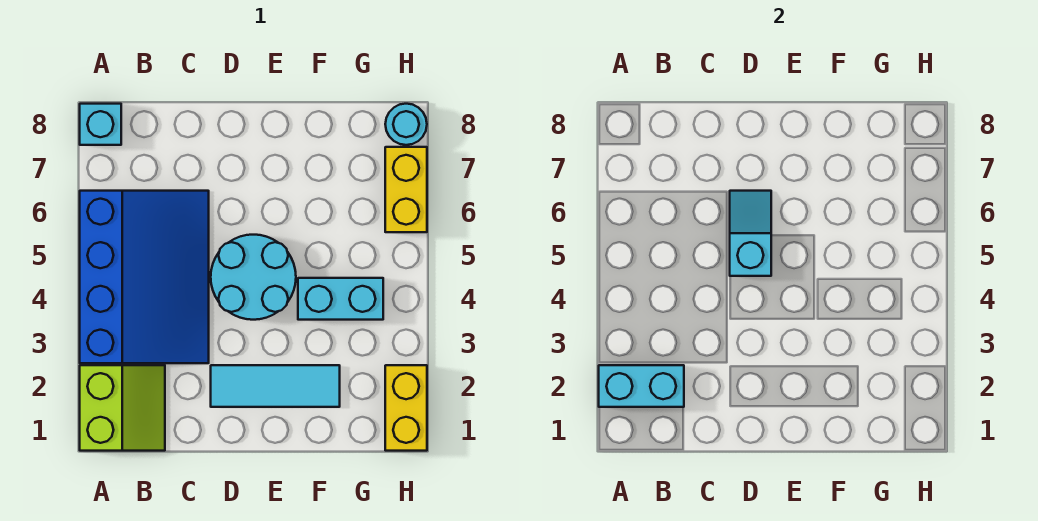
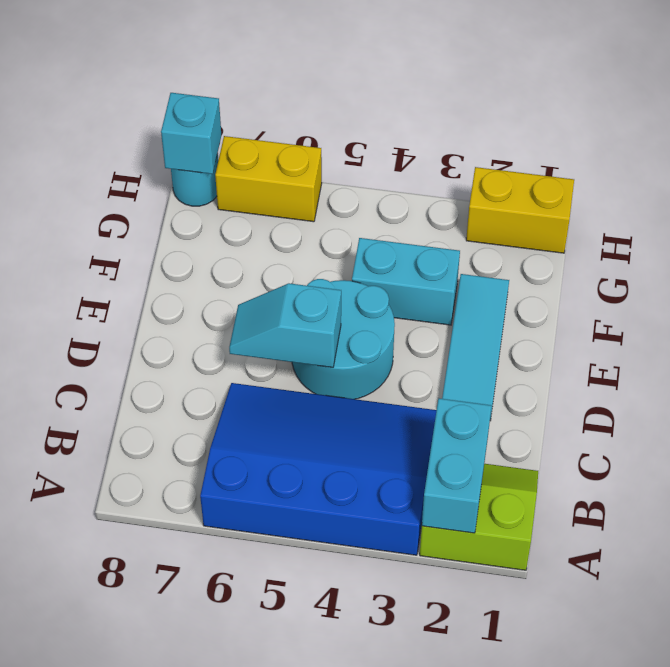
cyan 1x1 brick [80,104,121,145] -> cyan 1x1 brick moved to [161,93,221,174]
cyan 1x2 brick [298,278,383,320] -> cyan 1x2 brick turned to [352,238,460,325]

